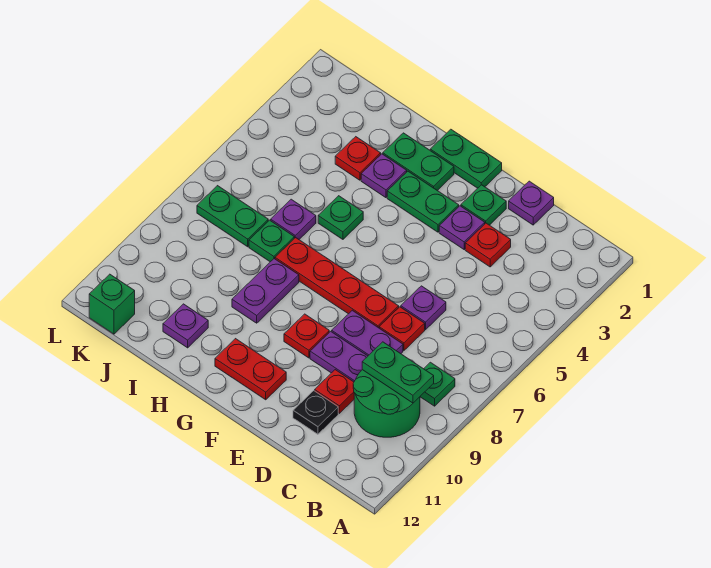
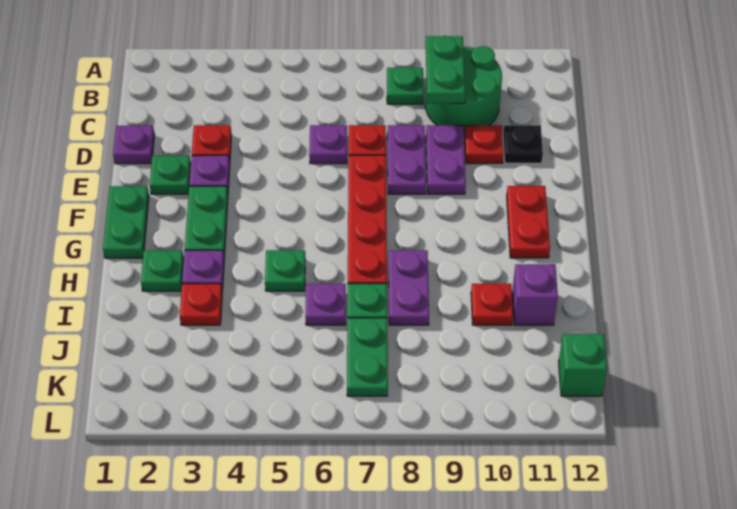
red 1x1 plate [284,314,329,358] -> red 1x1 plate moved to [471,284,513,325]
green 1x2 plate [383,133,454,191] -> green 1x1 plate [141,250,184,291]
purple 1x2 plate [232,259,299,323] -> purple 1x2 plate turned to [389,250,429,325]
purple 1x1 plate [163,304,208,348] -> purple 1x1 brick [512,264,558,325]

